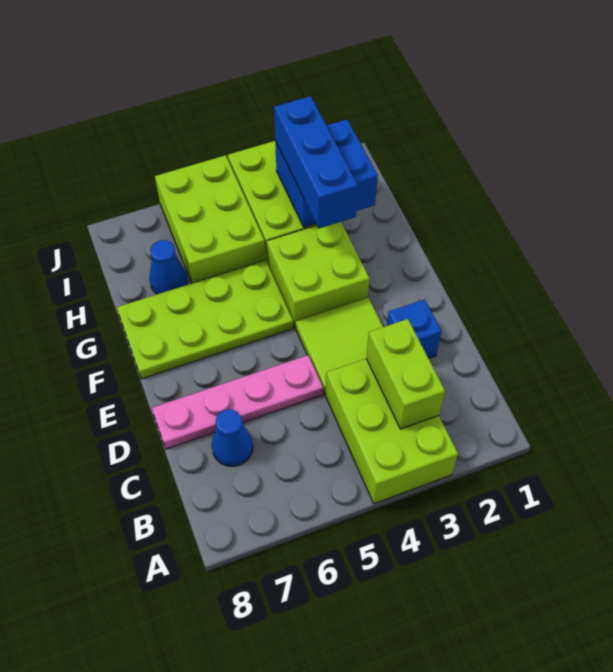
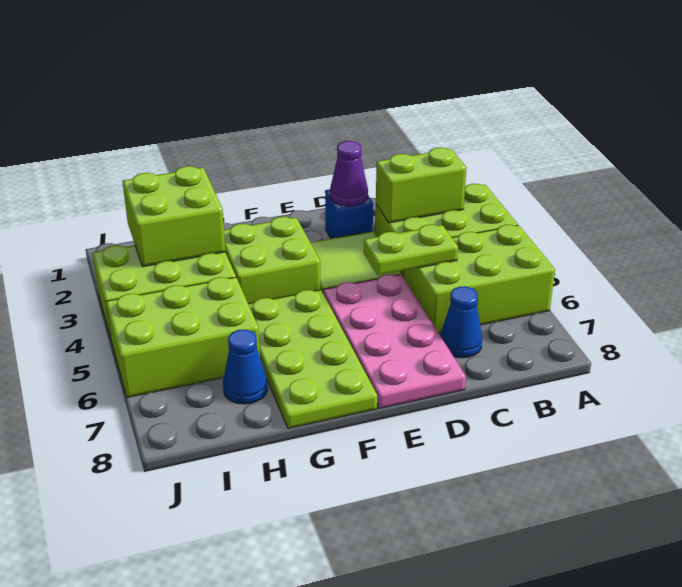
none -> lime 2x3 brick [403,225,555,333]
none -> lime 1x2 plate [364,225,458,276]
none -> purple 1x1 cone [330,141,368,206]
pink 1x4 plate [152,355,323,449] -> pink 2x4 plate [323,275,466,409]
blue 1x3 brick [274,96,358,228] -> none
blue 2x2 brick [275,120,378,227] -> lime 2x2 brick [123,166,225,267]

